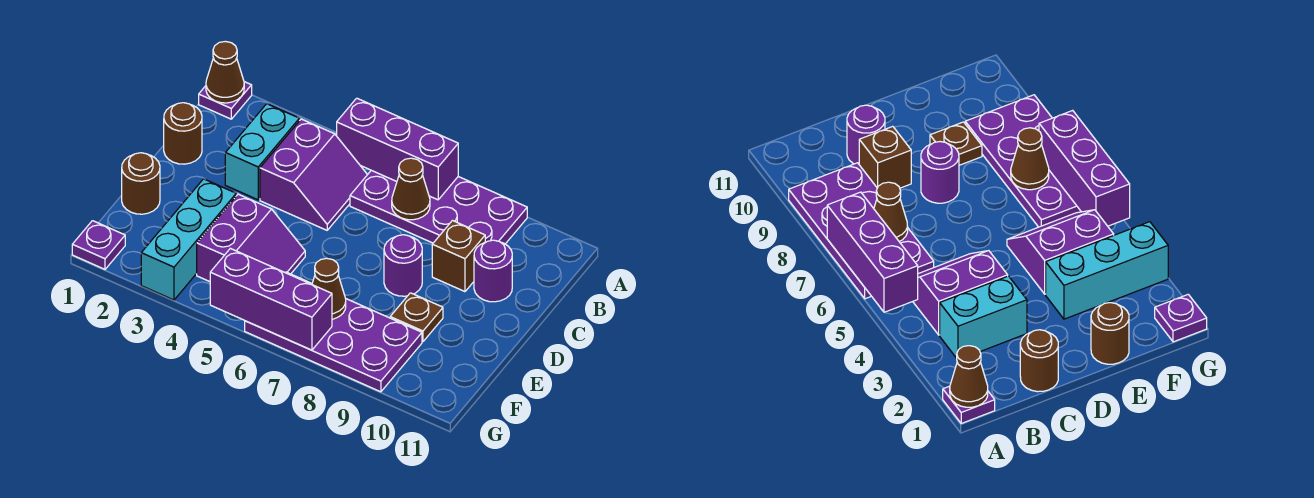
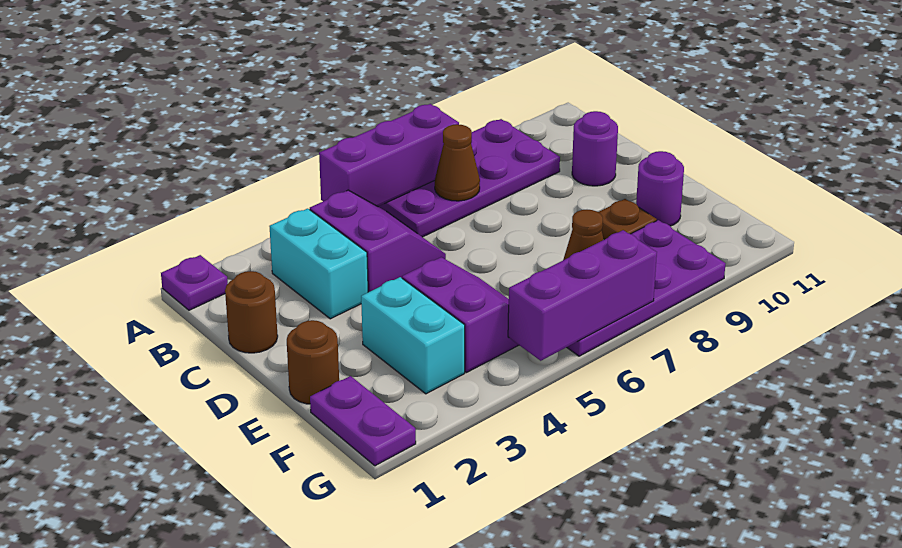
brown 1x1 cone [206,41,244,103] -> none
brown 1x1 brick [432,221,485,292] -> none
purple 1x1 round brick [384,235,422,296] -> purple 1x1 round brick moved to [636,151,684,226]
cyan 1x3 brick [141,179,236,300] -> cyan 1x2 brick [361,277,465,394]
purple 1x1 plate [72,221,125,269] -> purple 1x2 plate [310,376,416,466]

